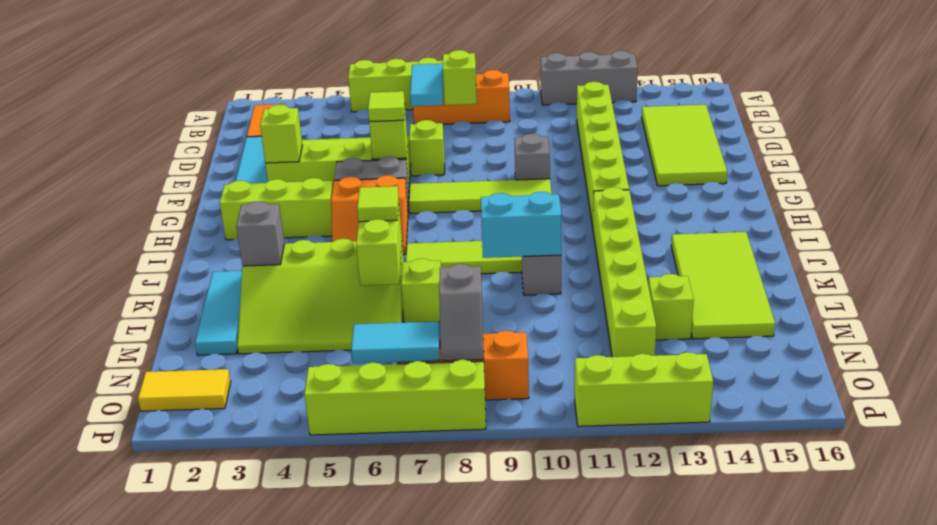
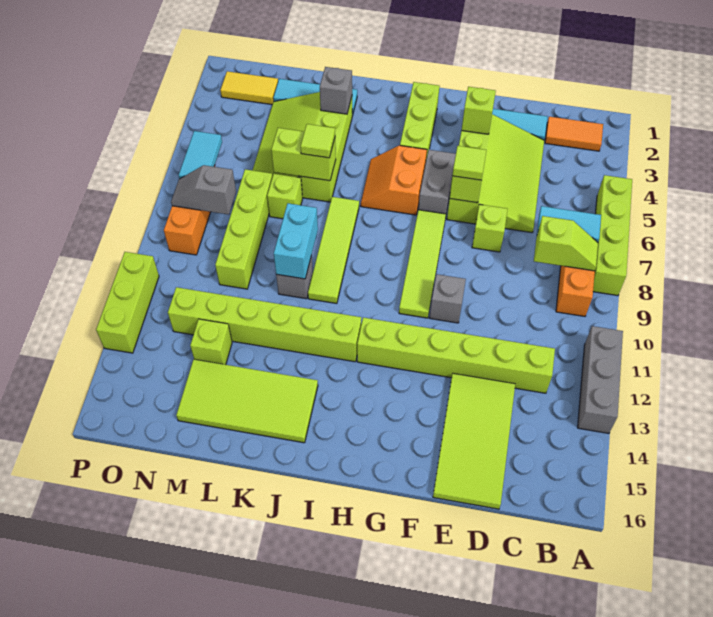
lime 2x4 tile [642,105,727,186] -> lime 2x4 tile turned to [433,374,515,509]
yellow 1x2 tile [138,369,231,411] -> yellow 1x2 tile turned to [220,71,278,105]
lime 1x4 brick [305,360,486,435] -> lime 1x4 brick moved to [215,169,273,289]

